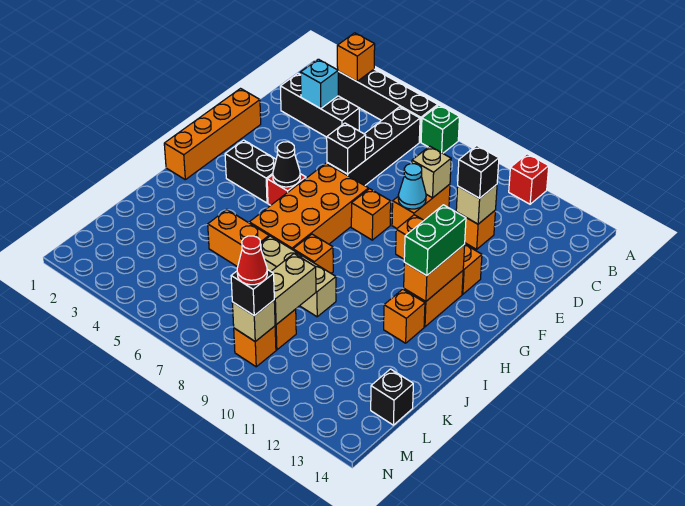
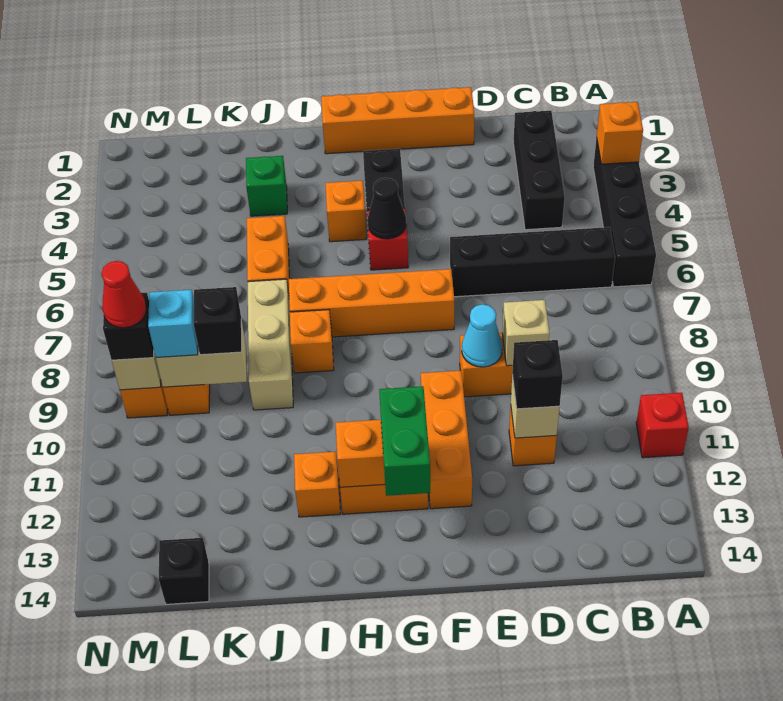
green 1x1 brick [421,105,459,153] -> green 1x1 brick moved to [246,156,287,216]
cyan 1x1 brick [301,59,338,109] -> cyan 1x1 brick moved to [148,290,198,357]
black 1x1 brick [327,123,366,174] -> black 1x1 brick moved to [194,287,242,355]
orange 2x4 brick [249,163,369,250] -> orange 1x4 brick [289,269,454,337]
orange 1x1 brick [351,189,391,240] -> orange 1x1 brick moved to [325,181,367,242]
green 1x2 brick [404,205,466,276] -> green 1x2 brick turned to [379,386,430,496]

